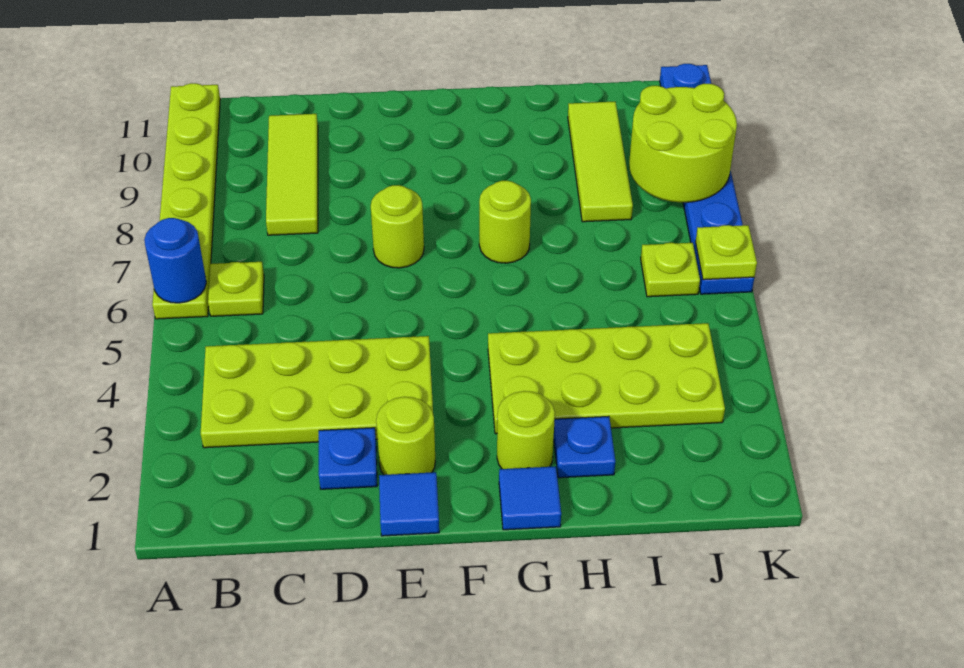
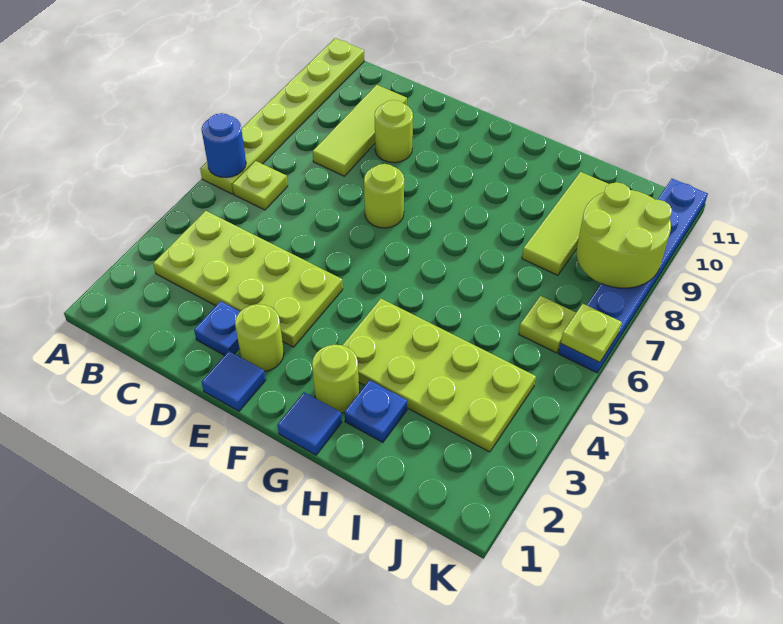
lime 1x1 round brick [479,181,531,263] -> lime 1x1 round brick moved to [375,100,413,163]

